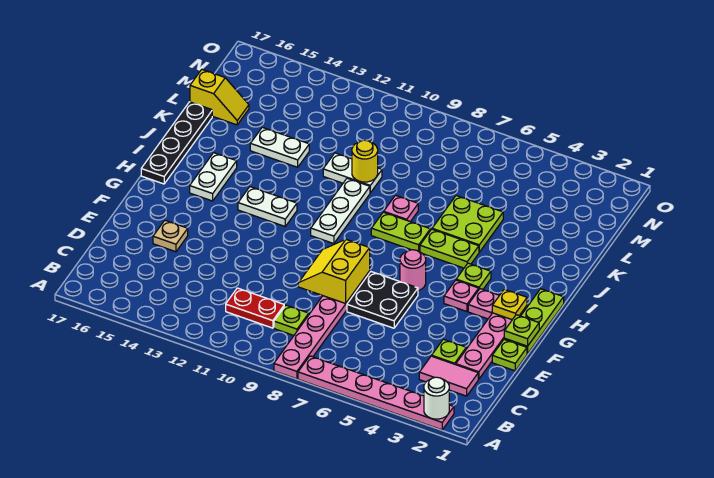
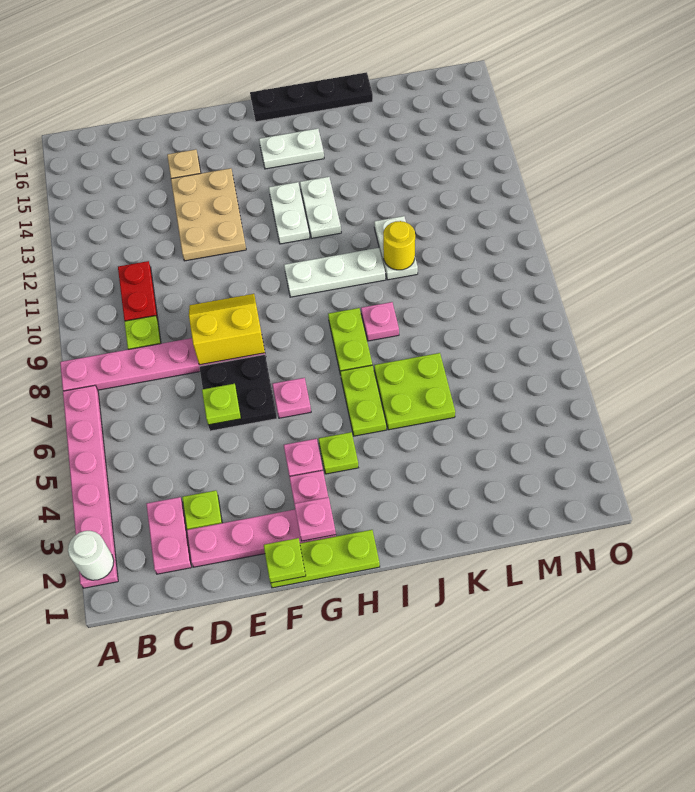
pink 1x2 tile [419,356,478,396] -> pink 1x2 plate [146,497,191,574]
lime 1x1 plate [492,339,527,371] -> lime 1x1 plate moved to [202,384,241,425]
none -> tan 2x3 plate [171,168,246,261]
yellow 1x1 plate [492,289,527,320] -> pink 1x1 plate [294,497,336,541]
pink 1x1 round brick [400,250,426,291] -> pink 1x1 plate [273,378,311,418]
white 1x2 plate [250,127,309,167] -> white 1x2 plate moved to [300,177,341,238]
yellow 1x2 slope [190,70,249,125] -> none

